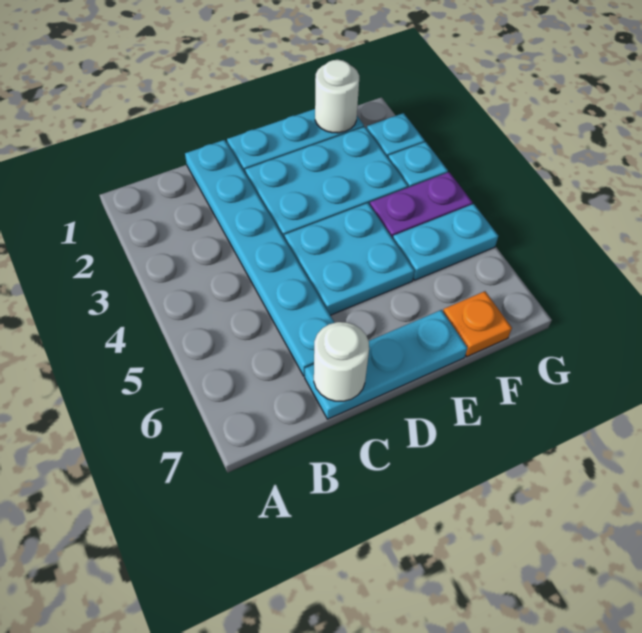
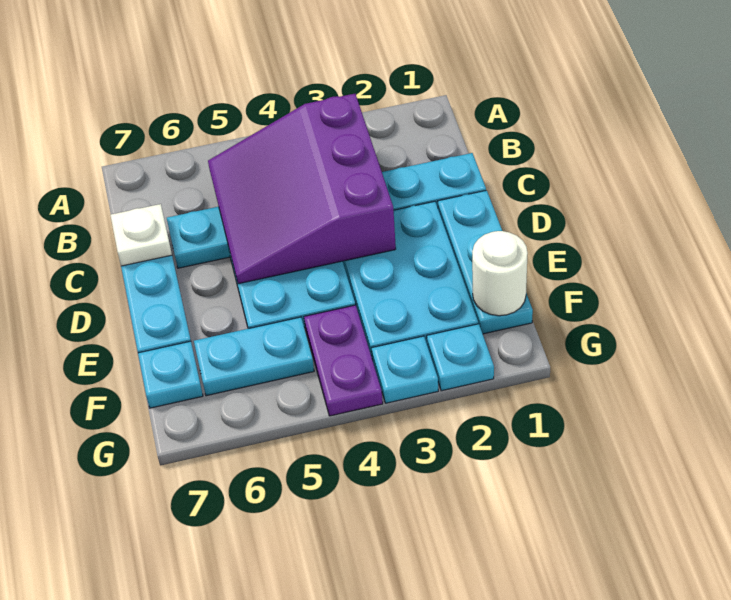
none -> purple 3x3 slope [208,94,396,284]
white 1x1 round brick [314,322,369,401] -> white 1x1 plate [110,204,172,266]
cyan 1x2 plate [393,204,498,280] -> cyan 1x2 plate turned to [194,317,314,396]
orange 1x1 plate [443,291,512,357] -> cyan 1x1 plate [138,341,203,408]

